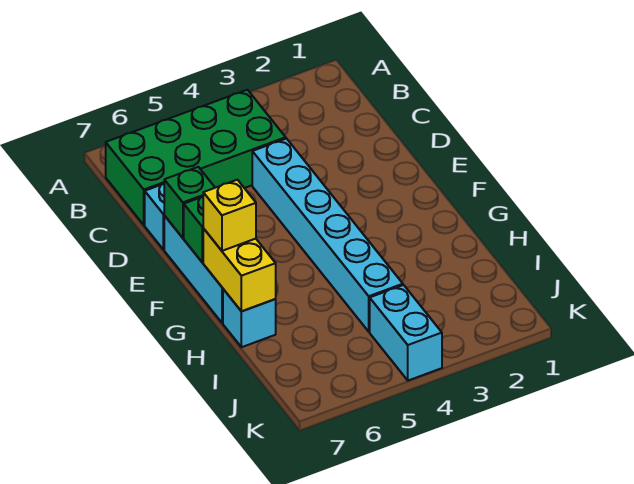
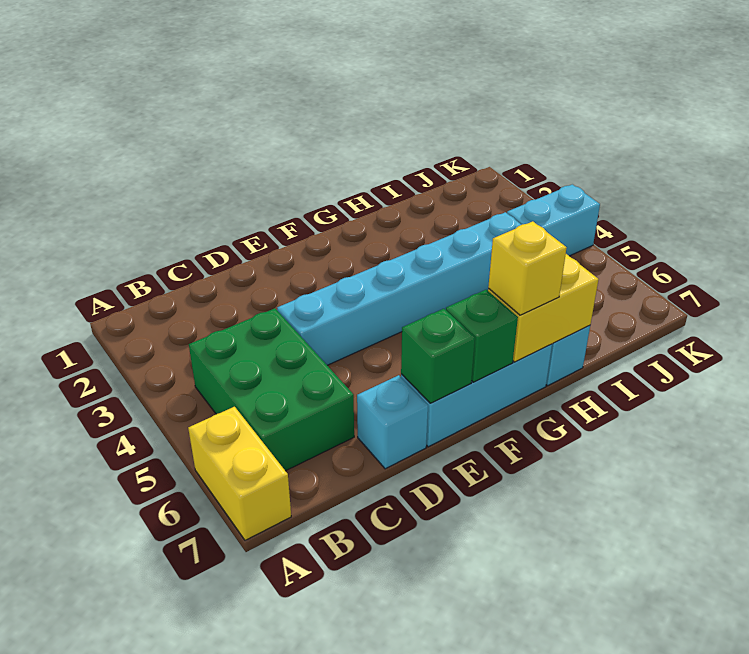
none -> yellow 1x2 brick [188,407,291,540]
green 2x4 brick [106,90,286,225] -> green 2x3 brick [189,308,354,471]

